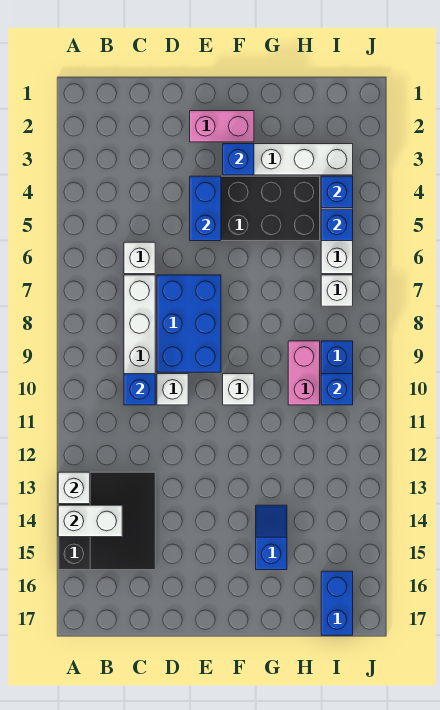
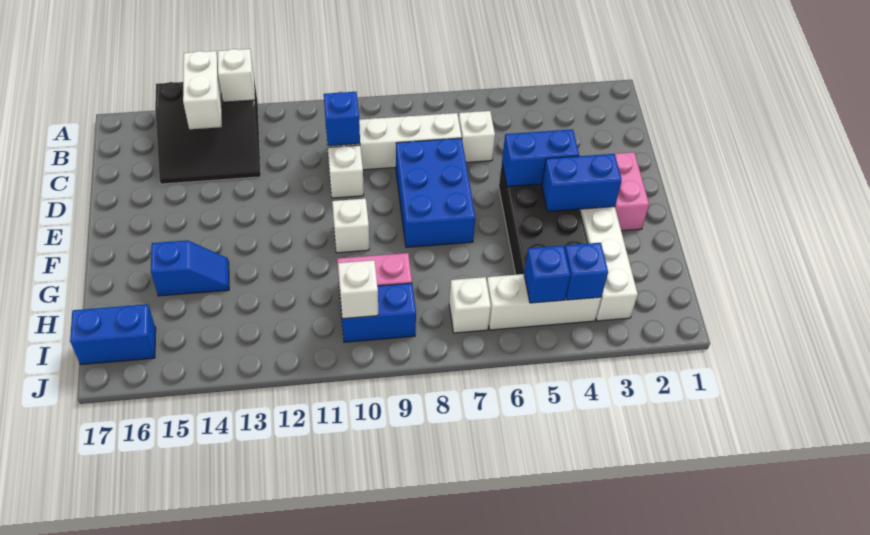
blue 2x3 brick [157,275,221,372] -> blue 2x3 brick turned to [396,138,475,247]
blue 1x1 brick [223,144,254,175] -> blue 1x2 brick [542,154,622,212]
blue 1x1 brick [321,374,353,405] -> white 1x1 brick [338,260,378,319]

